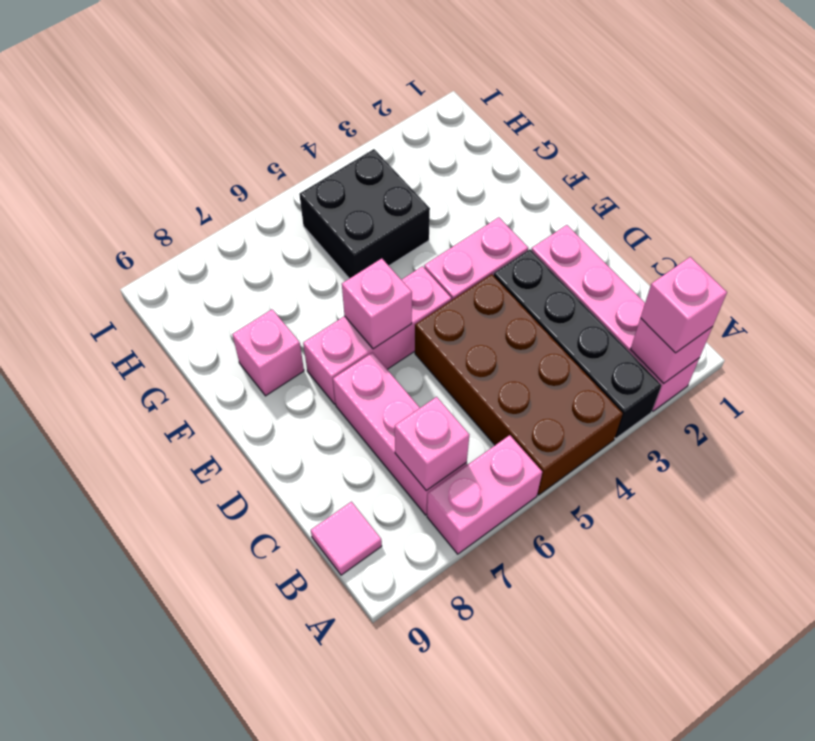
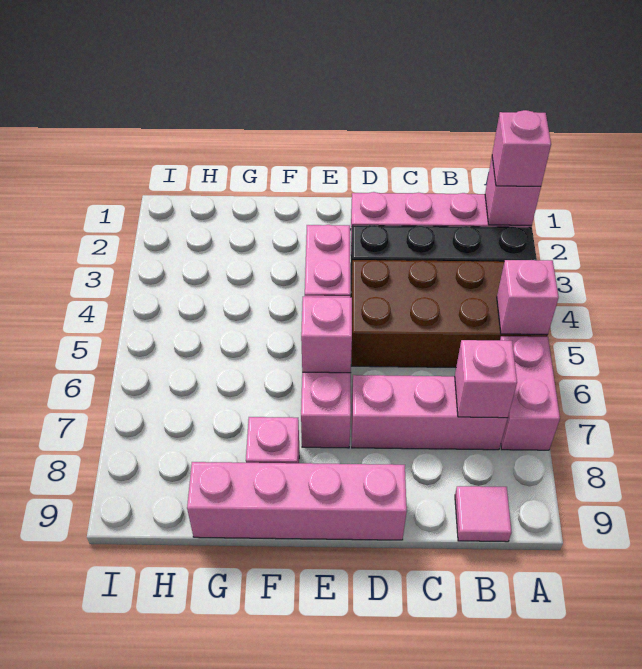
none -> pink 1x1 brick [497,260,559,335]
none -> pink 1x4 brick [187,462,407,540]
black 2x2 brick [299,149,430,279] -> none

